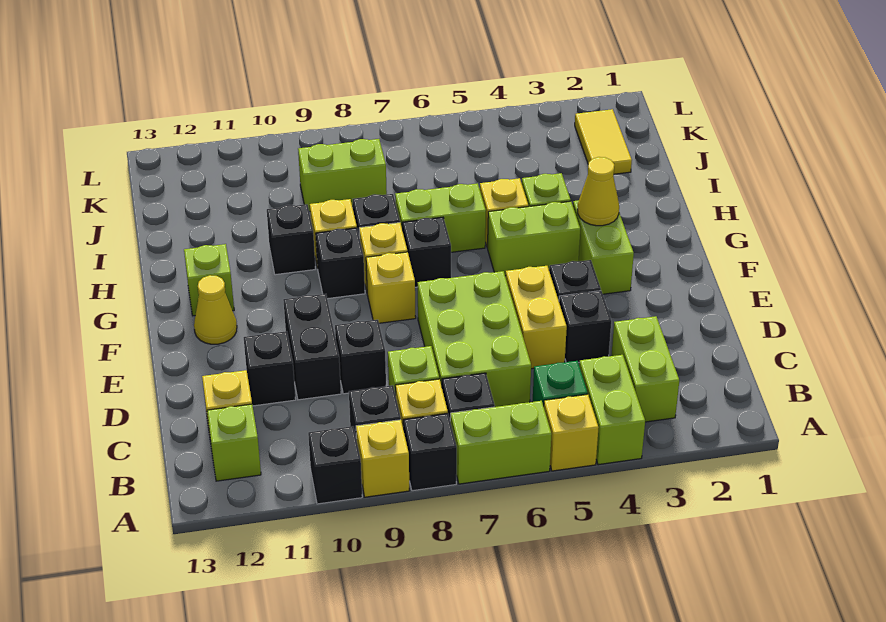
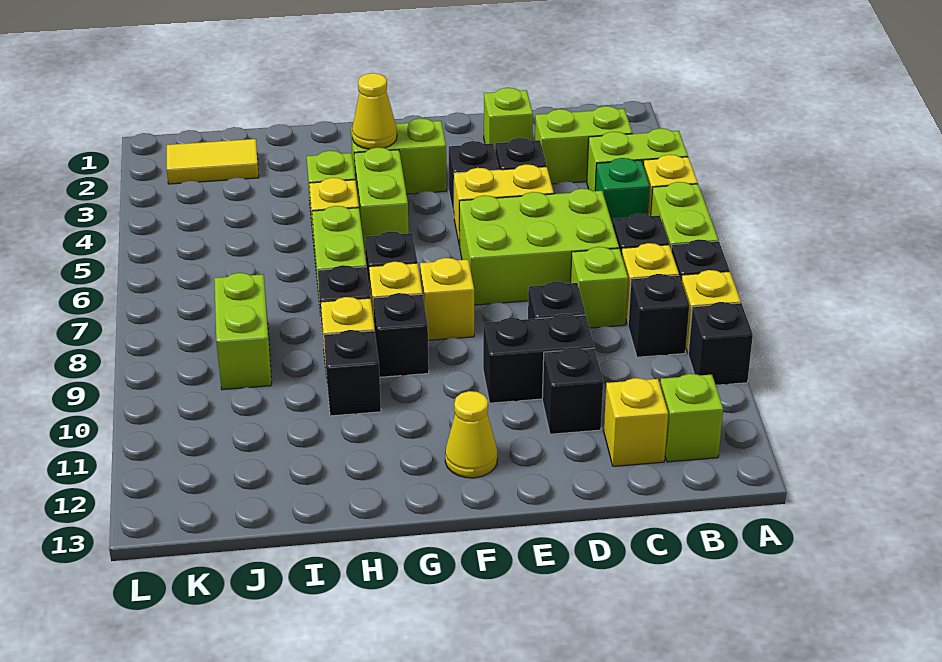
lime 1x1 brick [184,244,234,316] -> lime 1x1 brick moved to [484,88,533,149]

